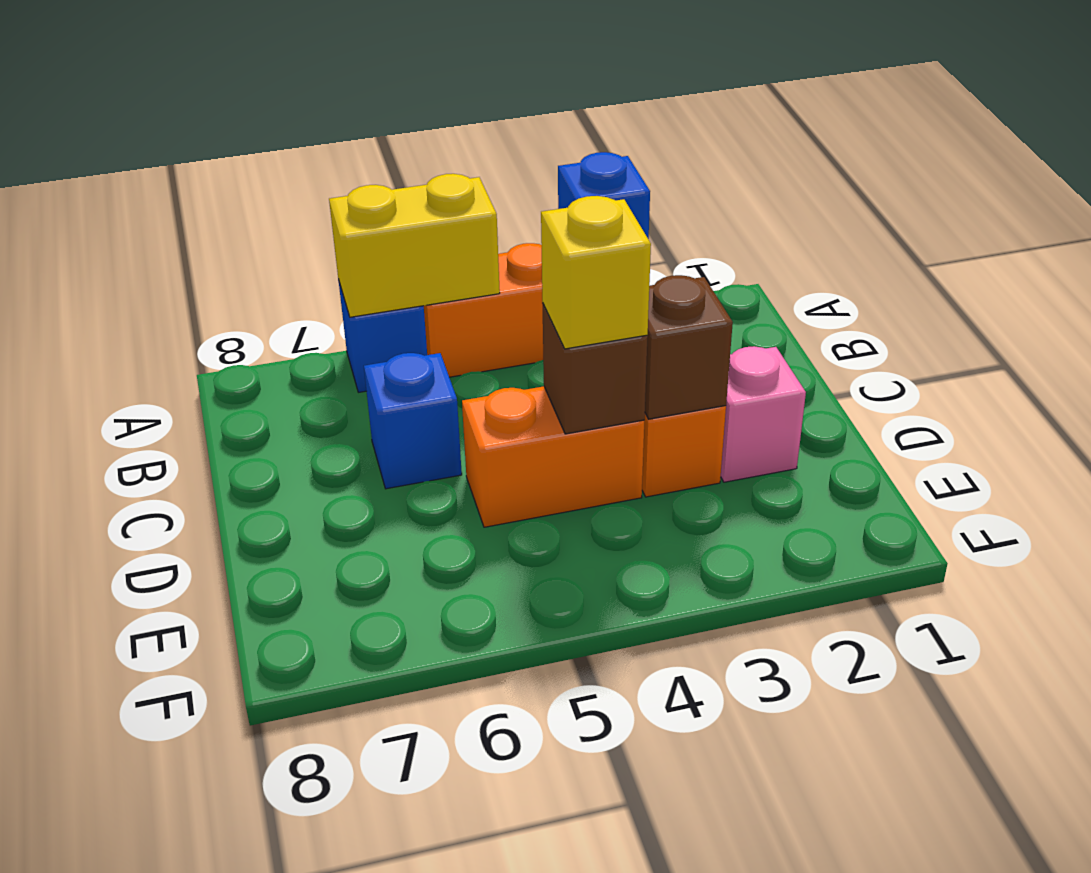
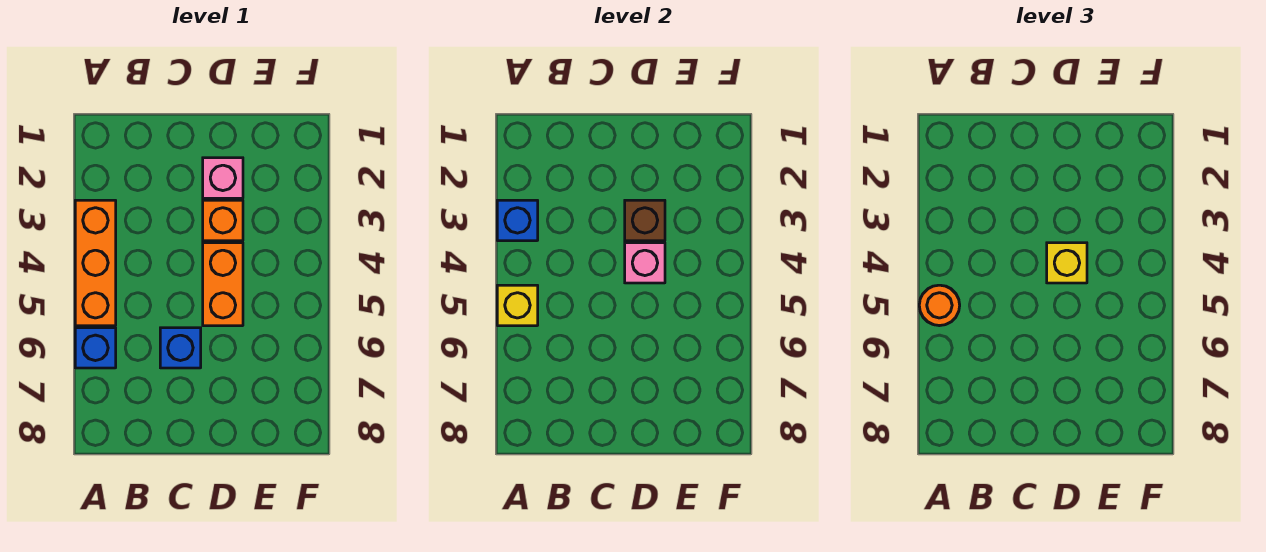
yellow 1x2 brick [329,174,500,317] -> yellow 1x1 brick [497,285,538,326]
none -> orange 1x1 round brick [919,285,960,326]
brown 1x1 brick [543,304,648,434] -> pink 1x1 brick [625,243,665,283]

